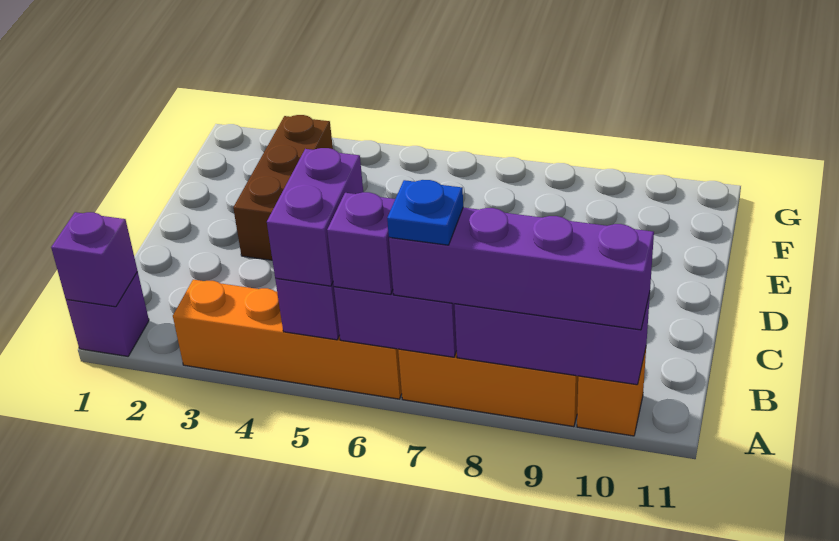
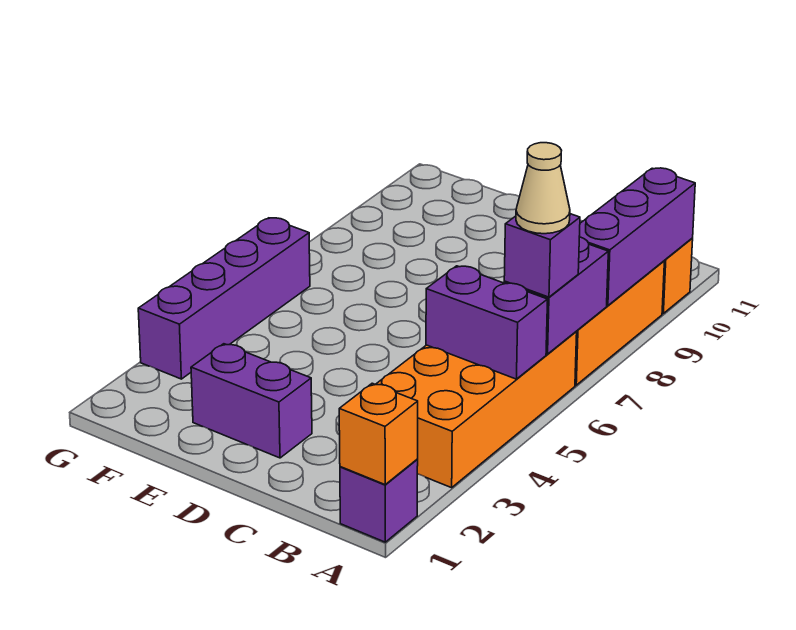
purple 1x1 brick [51,212,137,307] -> orange 1x1 brick [339,383,418,484]
orange 1x4 brick [173,280,402,399] -> orange 2x4 brick [375,332,577,488]
purple 1x2 brick [267,148,363,286] -> purple 1x2 brick moved to [191,344,312,458]
none -> tan 1x1 cone [516,143,570,234]
purple 1x4 brick [389,208,654,330] -> purple 1x4 brick moved to [138,218,310,379]
blue 1x1 plate [387,180,463,245] -> none
brown 1x3 brick [233,115,333,260] -> none

